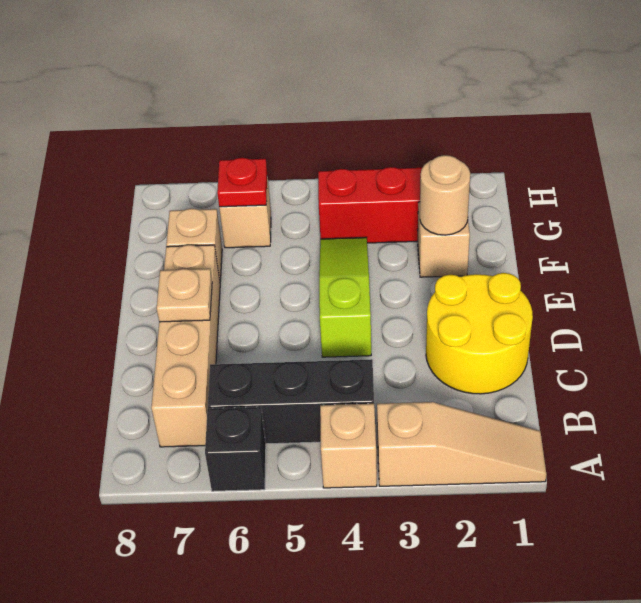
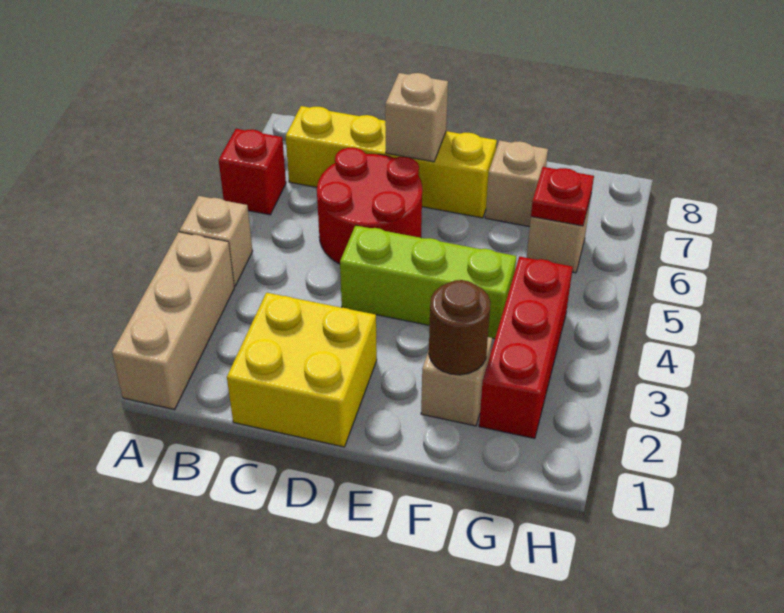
tan 1x3 slope [377,402,546,486] -> tan 1x3 brick [112,232,234,409]
black 1x1 brick [205,407,266,491] -> red 1x1 brick [219,129,286,215]
black 1x3 brick [208,359,374,444] -> none
tan 1x4 brick [151,245,220,447] -> yellow 1x4 brick [286,106,497,218]
yellow 2x2 round brick [426,273,533,394] -> yellow 2x2 brick [227,293,377,447]
none -> red 2x2 round brick [317,147,422,264]
lime 1x3 slope [319,238,371,357] -> lime 1x3 brick [340,225,516,339]
tan 1x1 plate [157,269,212,322] -> tan 1x1 brick [385,73,448,162]
tan 1x1 round brick [420,155,470,235] -> brown 1x1 round brick [428,280,491,375]

